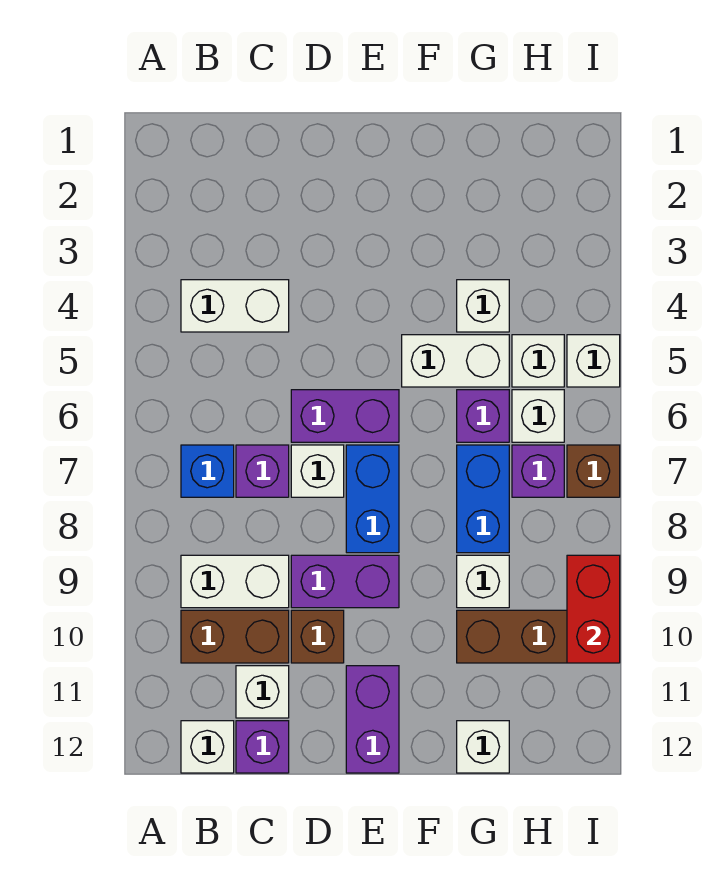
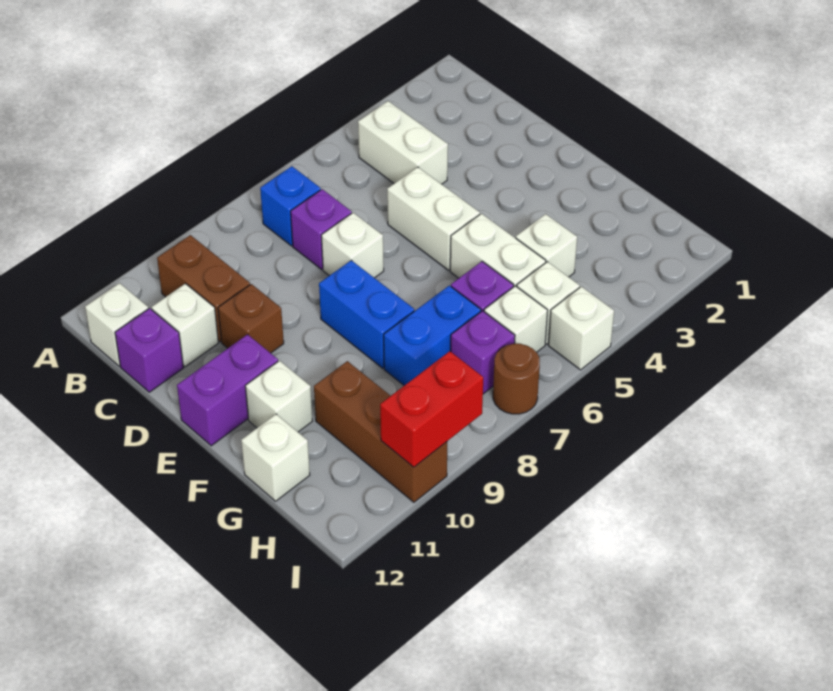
white 1x2 brick [181,555,289,608] -> white 1x2 brick moved to [387,167,480,270]
purple 1x2 brick [291,390,399,442] -> none
purple 1x2 brick [291,555,399,608] -> none
blue 1x2 brick [346,445,399,553] -> blue 1x2 brick turned to [319,260,414,368]
white 1x1 brick [457,555,509,608] -> white 1x1 brick moved to [245,361,313,432]
brown 1x1 brick [567,445,620,497] -> brown 1x1 round brick [493,344,540,414]

